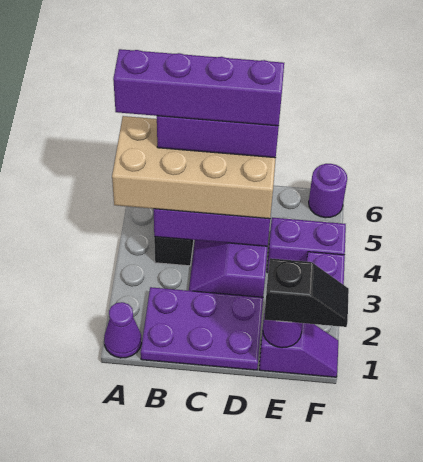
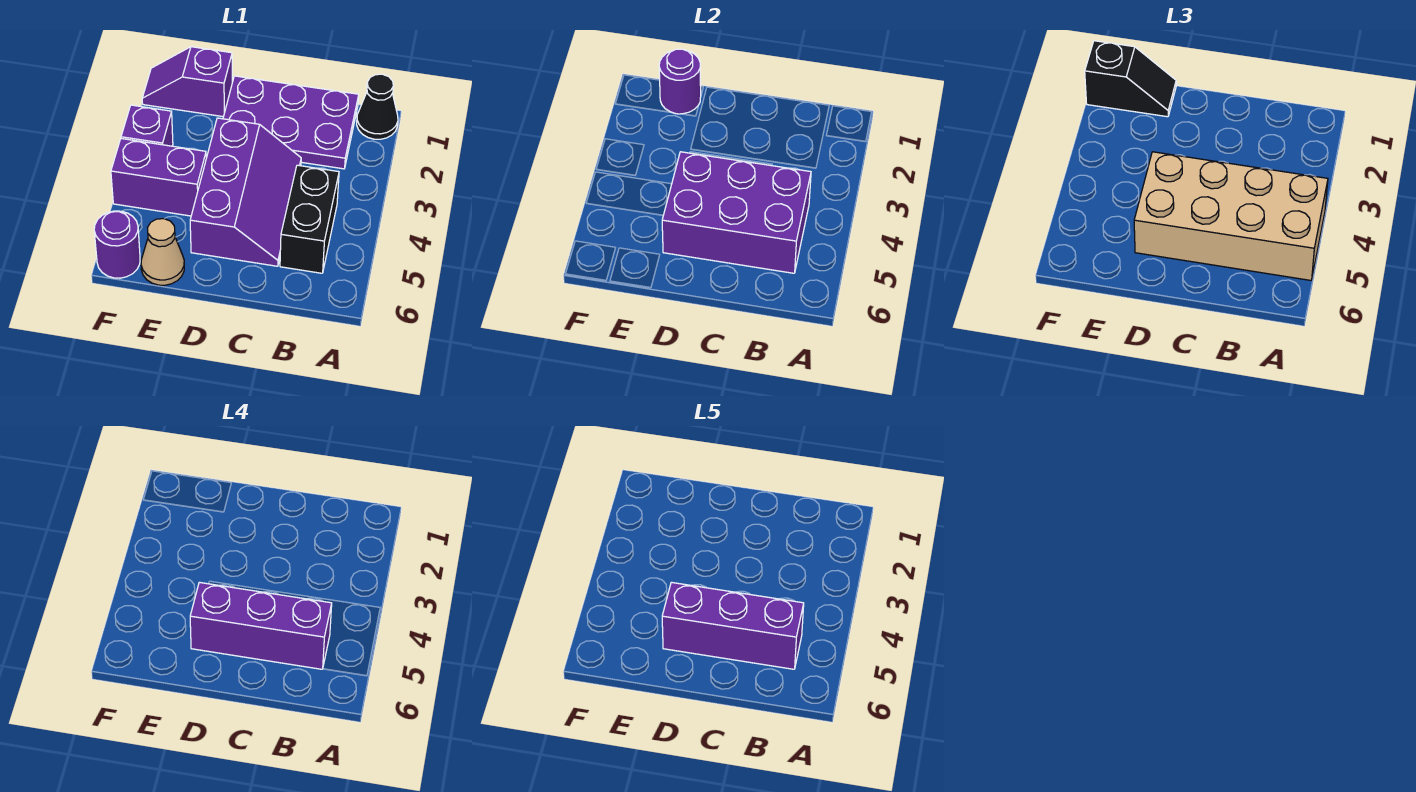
purple 1x1 cone [104,302,142,358] -> black 1x1 cone [357,74,398,139]
purple 1x4 brick [113,49,284,126] -> purple 1x3 brick [662,582,804,669]
black 1x2 slope [264,258,349,327] -> black 1x2 slope turned to [1085,41,1176,117]
none -> tan 1x1 cone [141,219,184,285]

